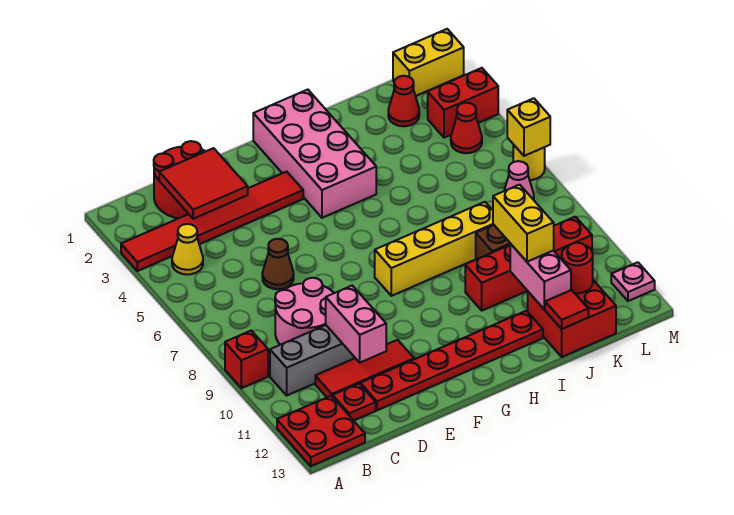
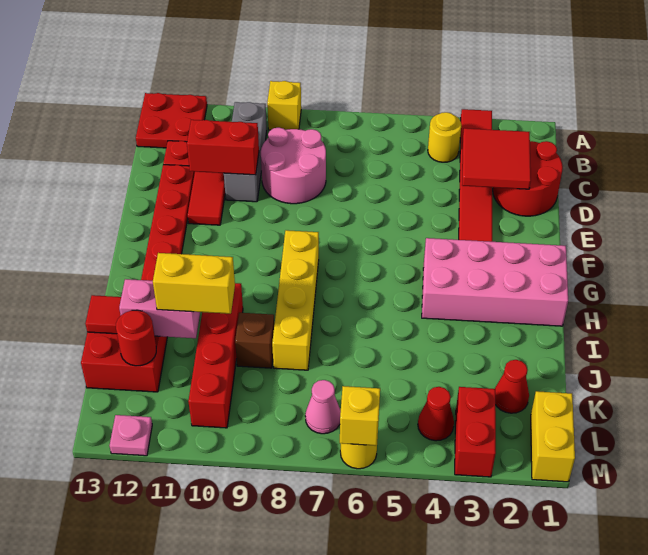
red 1x1 brick [225,331,268,388] -> yellow 1x1 brick [267,81,301,130]
yellow 1x1 cone [172,224,203,275] -> yellow 1x1 round brick [428,112,461,162]
brown 1x1 cone [262,239,294,289] -> none
pink 1x2 brick [326,286,386,362] -> red 1x2 brick [187,120,259,175]

